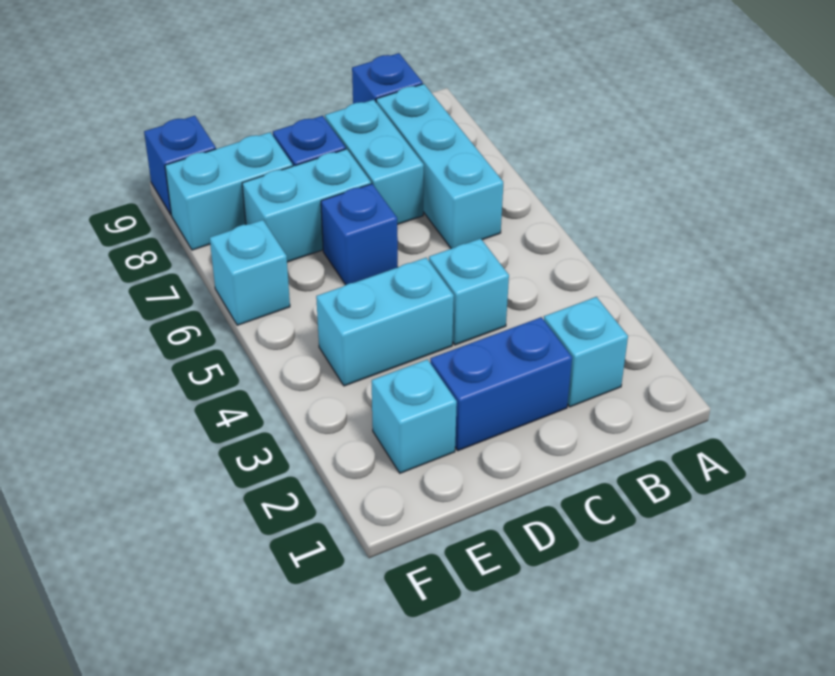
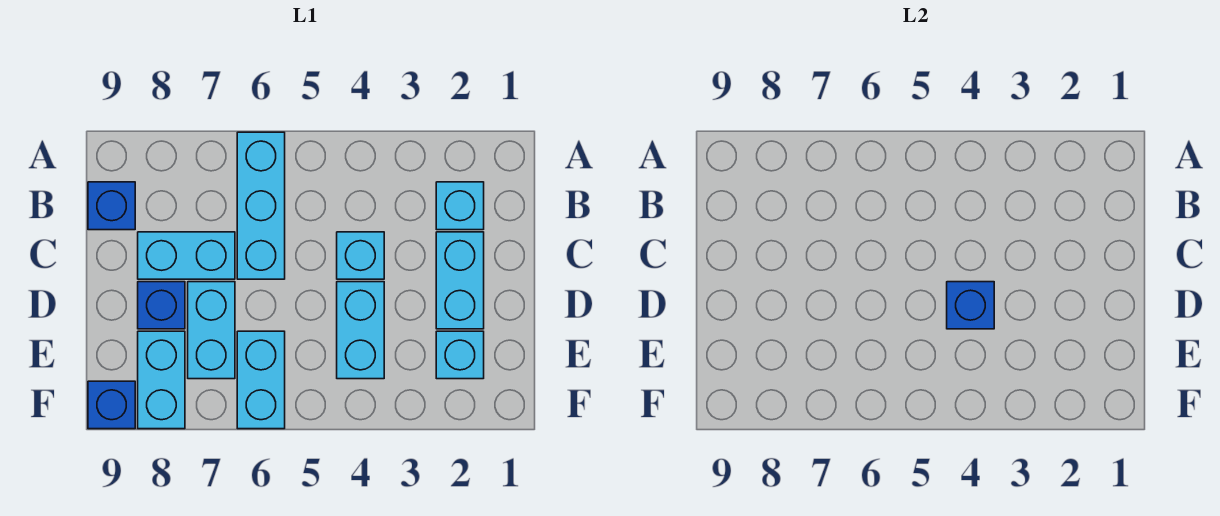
cyan 1x3 brick [376,84,503,249] -> cyan 1x3 brick turned to [237,132,285,279]
blue 1x2 brick [430,317,572,451] -> cyan 1x2 brick [436,232,484,329]
blue 1x1 brick [321,184,398,285] -> blue 1x1 brick moved to [947,282,994,329]
cyan 1x1 brick [210,220,290,325] -> cyan 1x2 brick [237,331,285,429]

